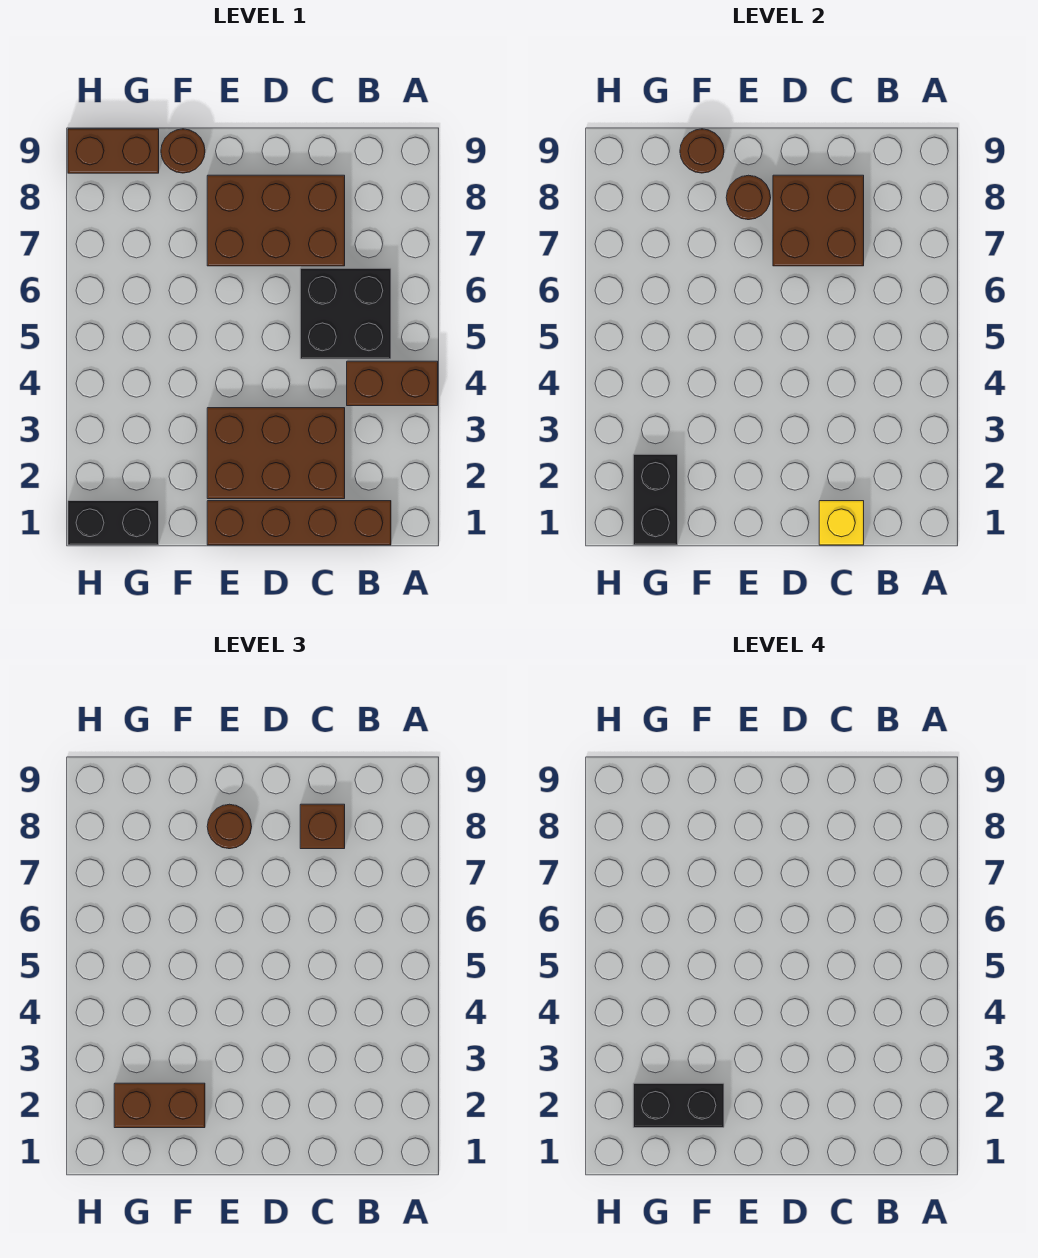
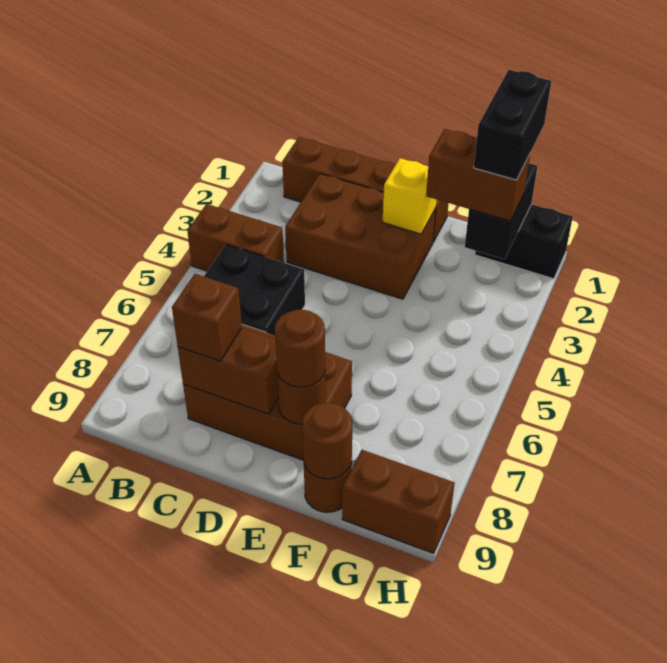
yellow 1x1 brick [819,501,864,545] -> yellow 1x1 brick moved to [383,158,437,234]
brown 2x2 brick [773,175,864,266] -> brown 1x2 brick [178,328,279,414]
black 1x2 brick [633,1083,724,1128] -> black 1x2 brick turned to [474,70,551,180]

